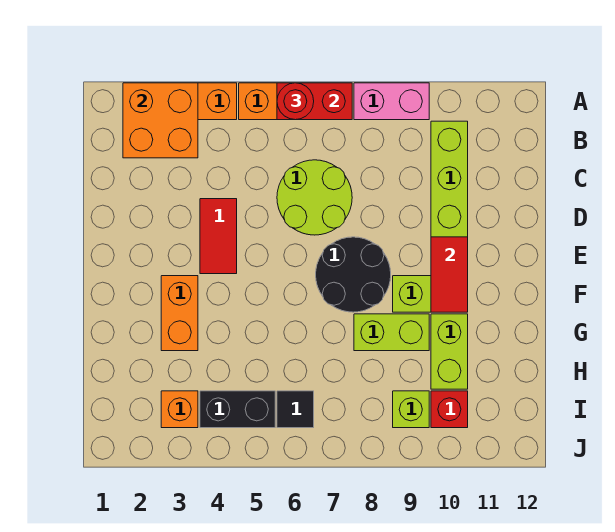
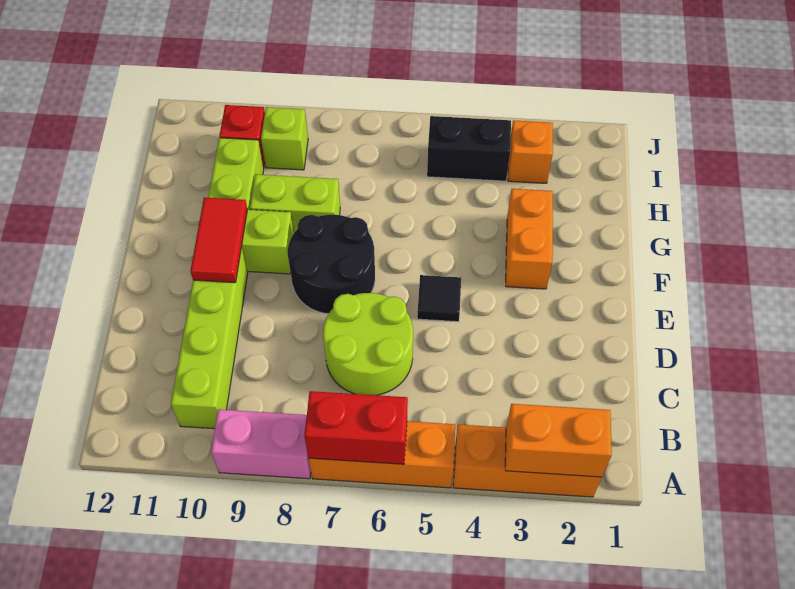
orange 2x2 brick [123,83,198,158] -> orange 1x2 brick [505,404,612,477]
red 1x1 round brick [277,83,314,120] -> none
red 1x2 tile [200,199,237,274] -> none
black 1x1 tile [277,391,314,428] -> black 1x1 tile moved to [417,275,461,322]

